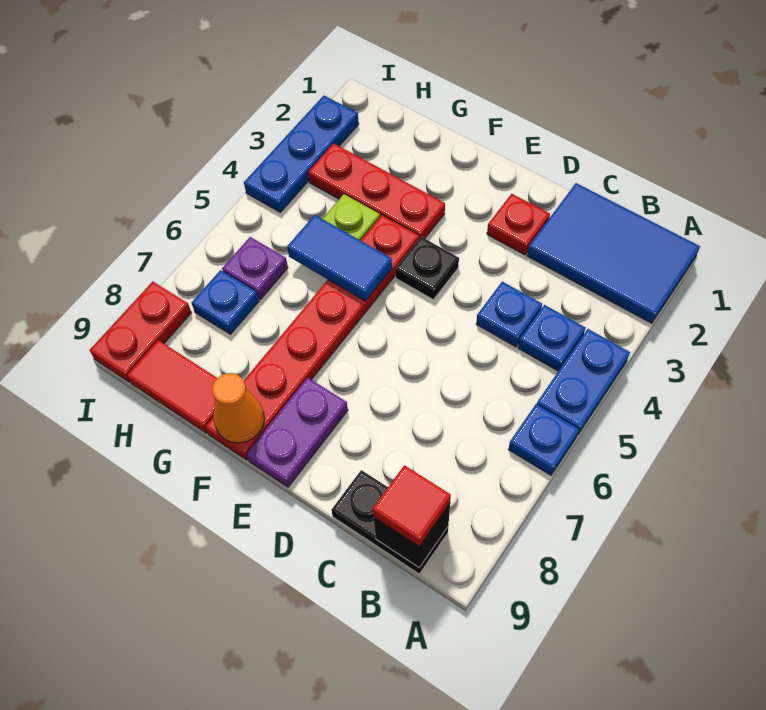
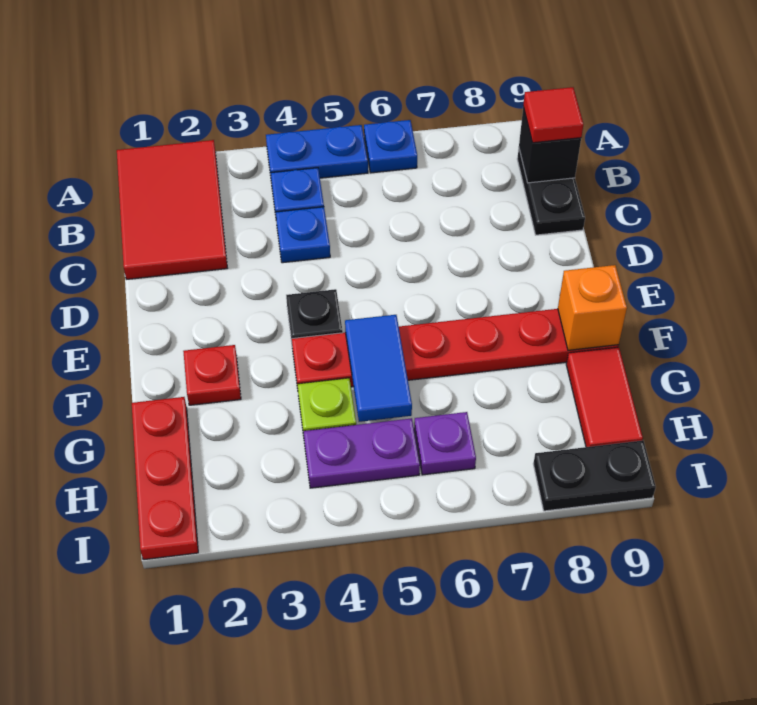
blue 2x3 tile [527,183,700,323] -> red 2x3 tile [117,140,227,279]
red 1x1 plate [487,194,550,255] -> red 1x1 plate moved to [183,345,241,405]
purple 1x2 plate [246,378,348,487] -> purple 1x2 plate moved to [303,418,420,488]
red 1x3 plate [308,143,445,239] -> red 1x3 plate moved to [132,397,198,560]
orange 1x1 cone [212,373,264,443] -> orange 1x1 brick [558,265,627,350]
blue 1x1 plate [191,270,259,334] -> none
blue 1x3 plate [244,96,359,212] -> none
red 1x2 plate [90,281,191,382] -> black 1x2 plate [533,440,656,511]

